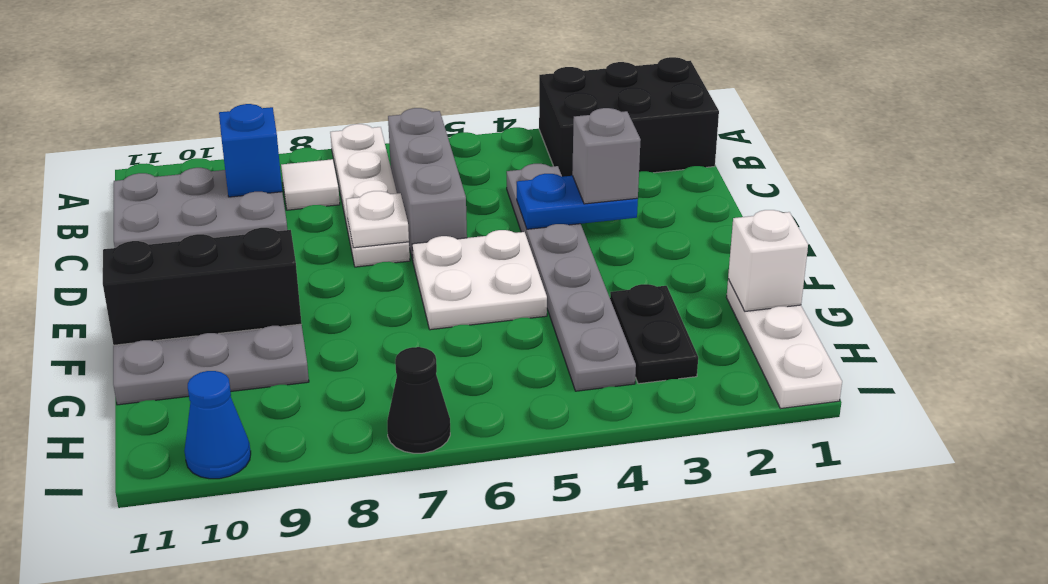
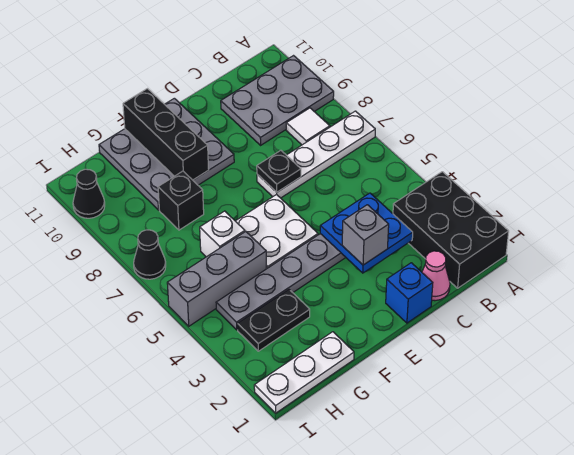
grey 1x3 brick [388,108,467,260] -> grey 1x3 brick moved to [167,231,266,326]
grey 2x3 plate [114,168,287,248] -> grey 2x3 plate turned to [221,56,334,145]
blue 1x1 brick [219,104,282,197] -> blue 1x1 brick moved to [386,263,433,323]
none -> pink 1x1 cone [422,251,450,301]
blue 1x2 plate [517,174,638,229] -> blue 2x2 plate [320,193,413,273]
white 1x1 plate [346,191,409,248] -> black 1x1 plate [257,150,301,192]
white 1x1 brick [728,210,808,311] -> white 1x1 brick moved to [200,211,245,257]
none -> black 1x1 brick [158,171,204,230]
blue 1x1 cone [184,371,251,479] -> black 1x1 cone [73,169,105,218]

